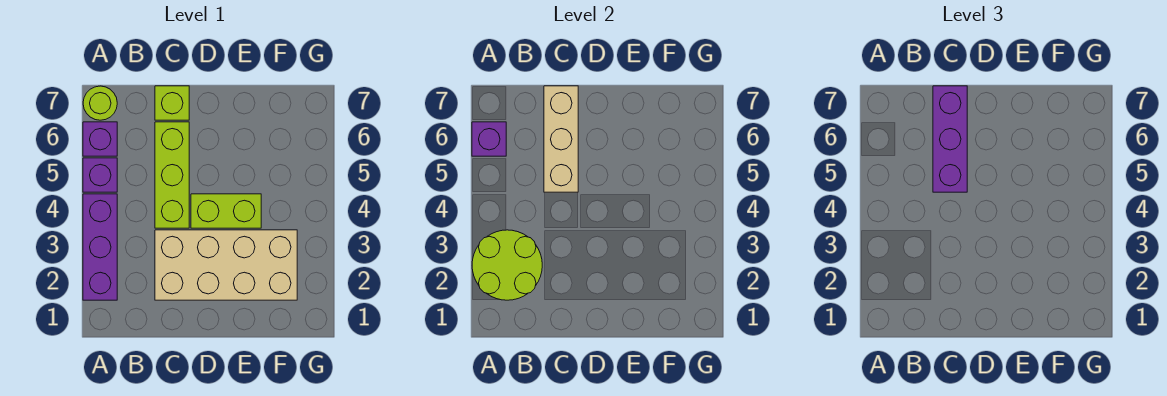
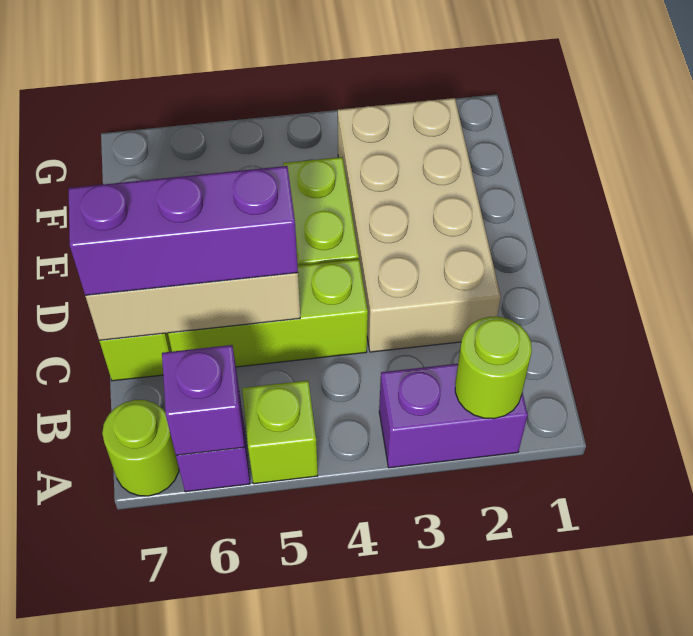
purple 1x3 brick [83,194,117,300] -> purple 1x2 brick [379,364,528,468]
lime 2x2 round brick [472,230,542,300] -> lime 1x1 round brick [455,317,532,419]
purple 1x1 brick [83,158,117,192] -> lime 1x1 brick [242,381,318,484]

